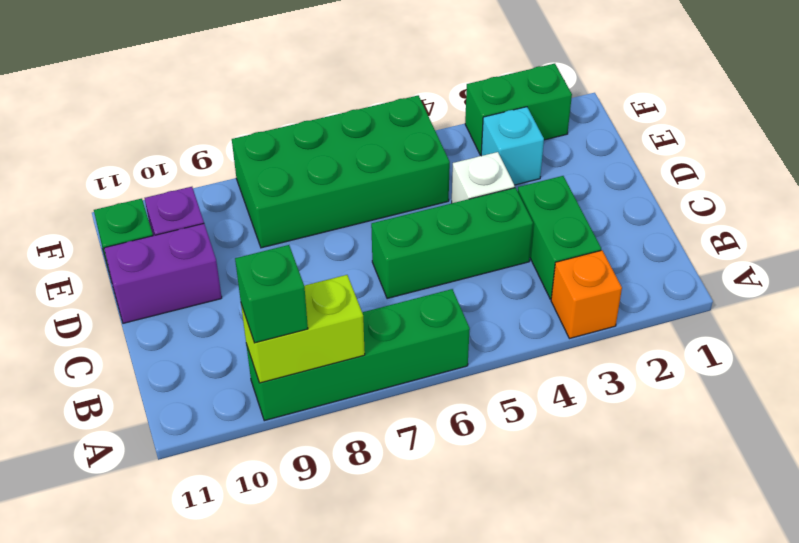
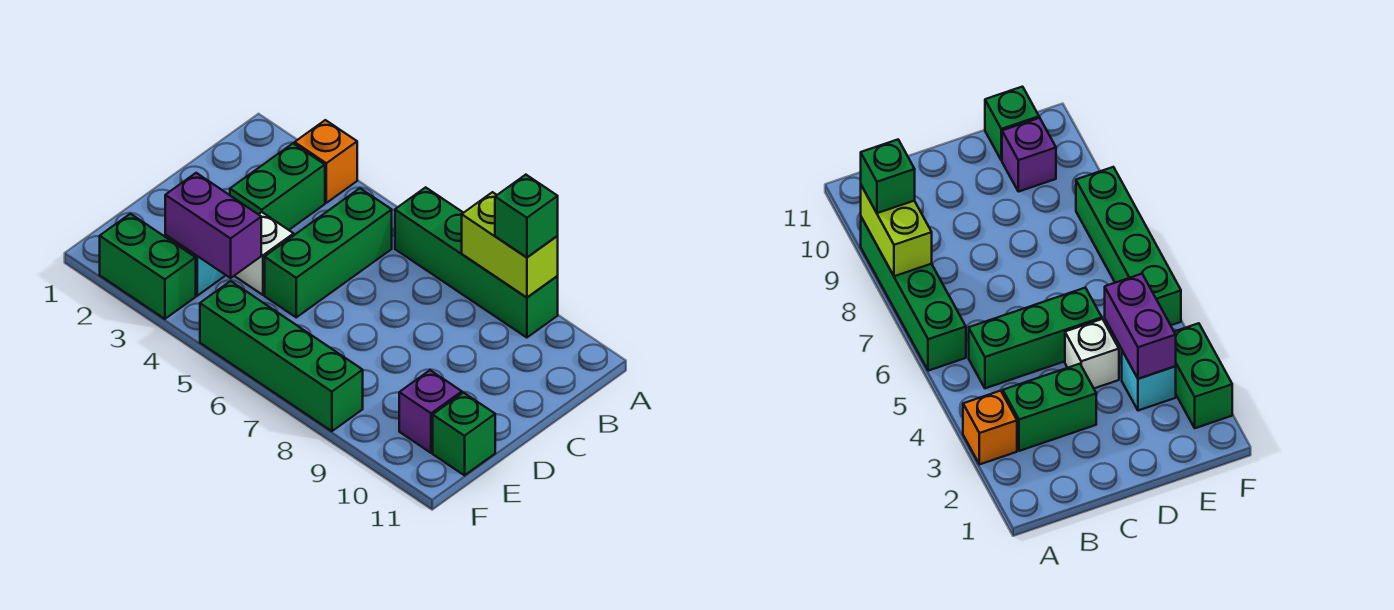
green 1x3 brick [371,188,533,299] -> green 1x3 brick turned to [265,188,392,317]
purple 1x2 brick [104,224,222,323] -> purple 1x2 brick moved to [165,173,261,278]
green 2x4 brick [232,95,450,248] -> green 1x4 brick [200,281,363,431]

